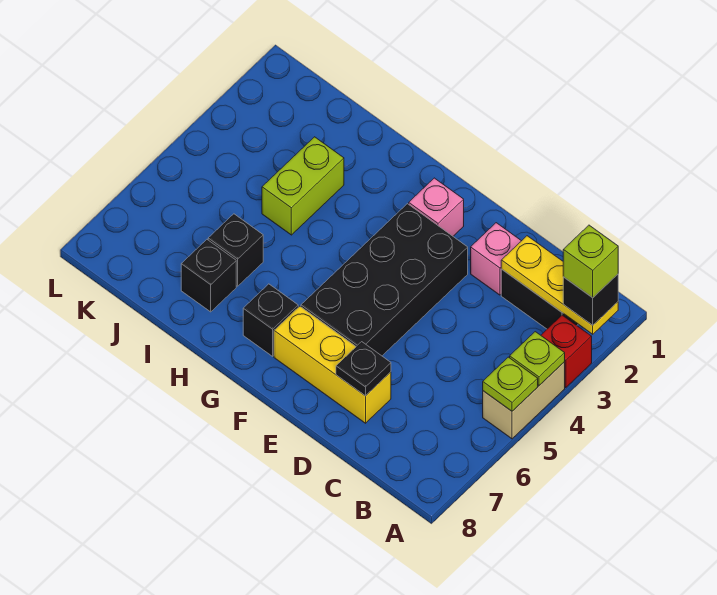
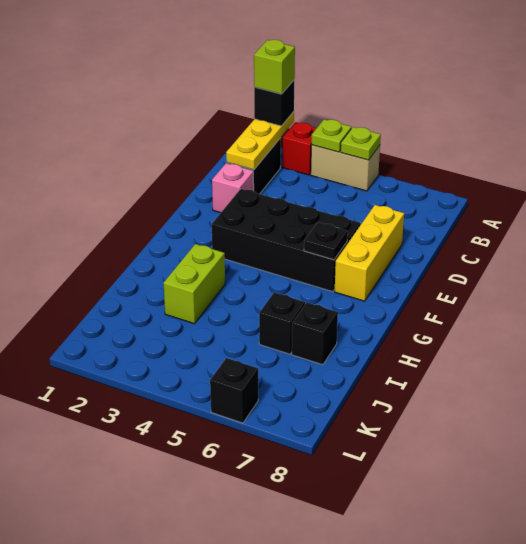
black 1x1 plate [336,342,391,396] -> black 1x1 plate moved to [304,222,348,260]
pink 1x1 brick [409,178,464,236] -> none
black 1x1 brick [243,284,298,356] -> black 1x1 brick moved to [210,358,258,423]
lime 1x2 brick [262,137,344,235] -> lime 1x2 brick turned to [164,244,225,324]

